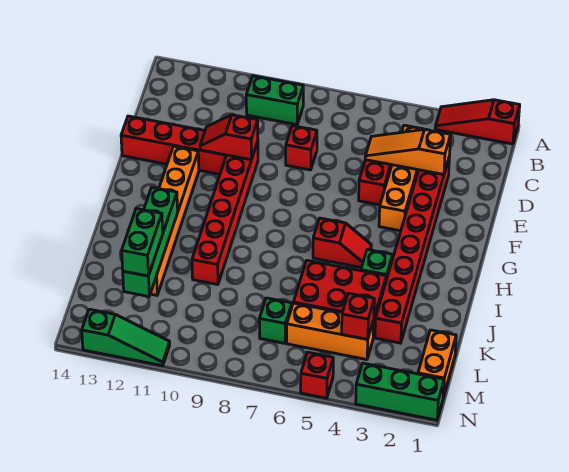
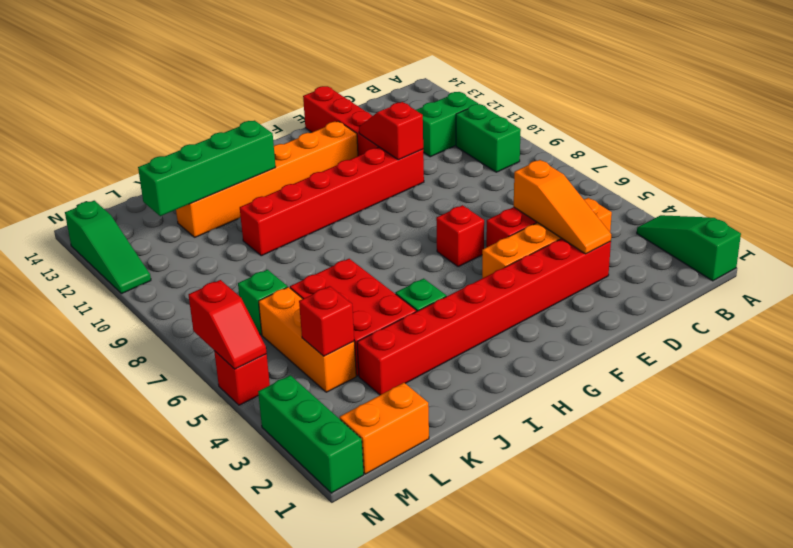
red 1x3 slope [435,100,520,144] -> green 1x3 slope [637,215,741,281]
orange 1x3 slope [365,129,451,175] -> orange 1x3 slope turned to [514,160,611,254]
red 1x1 brick [286,126,317,170] -> red 1x1 brick moved to [436,205,484,267]
red 1x2 slope [313,218,371,267] -> red 1x2 slope moved to [189,280,267,369]
green 1x2 brick [122,209,163,276] -> green 1x2 brick moved to [416,92,478,157]

